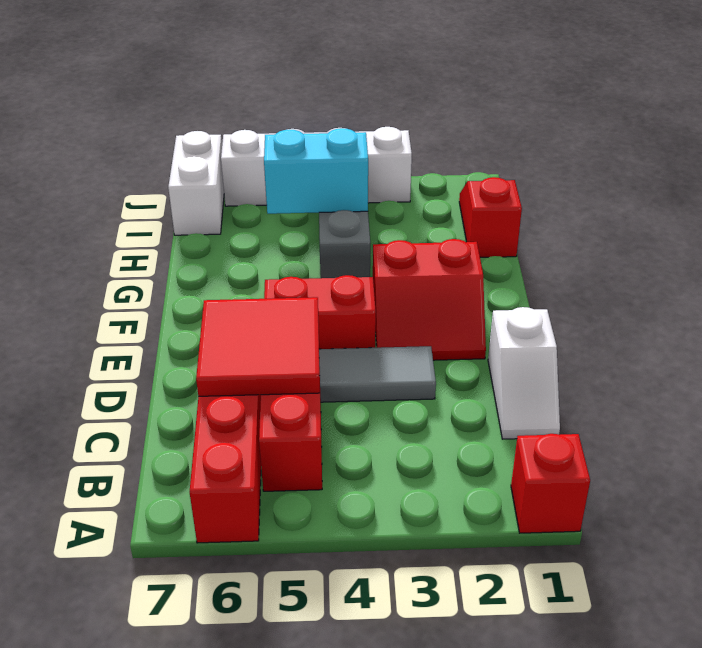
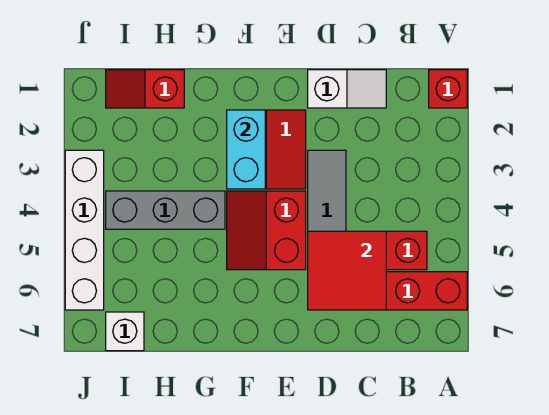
cyan 1x2 brick [264,128,368,214] -> cyan 1x2 brick moved to [227,110,265,189]
white 1x2 brick [168,131,224,235] -> white 1x1 brick [106,312,144,351]

